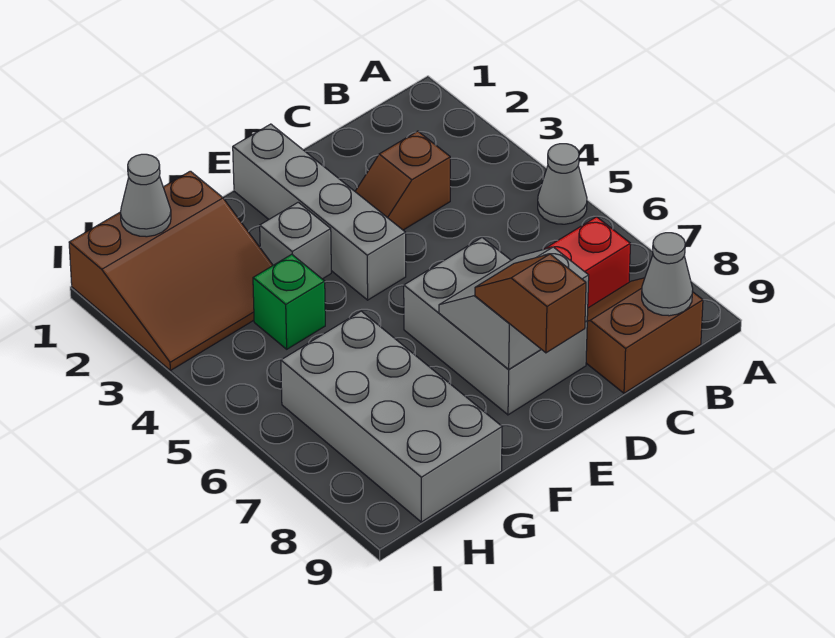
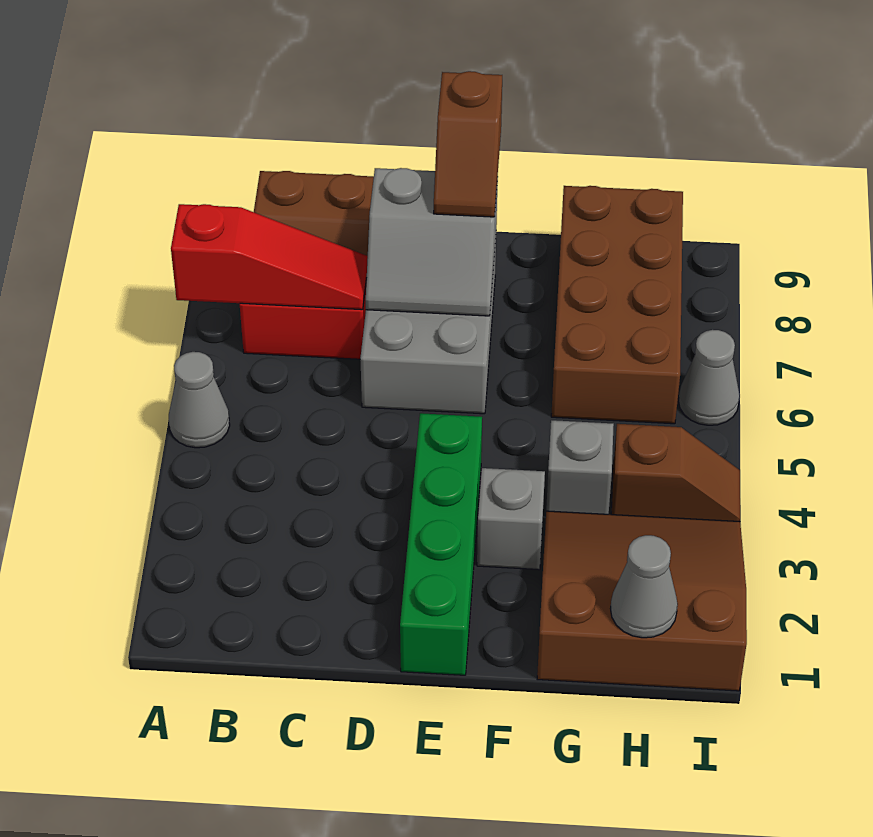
none -> red 1x3 slope [171,204,368,310]
grey 1x1 cone [642,233,693,316] -> grey 1x1 cone moved to [679,330,740,425]
brown 1x2 slope [355,131,450,230] -> brown 1x2 slope moved to [611,424,740,521]
grey 1x4 brick [233,124,406,300] -> green 1x4 brick [400,413,482,675]
green 1x1 brick [253,254,325,349] -> grey 1x1 brick [546,420,614,514]
grey 2x4 brick [281,311,502,522] -> brown 2x4 brick [551,186,683,424]

